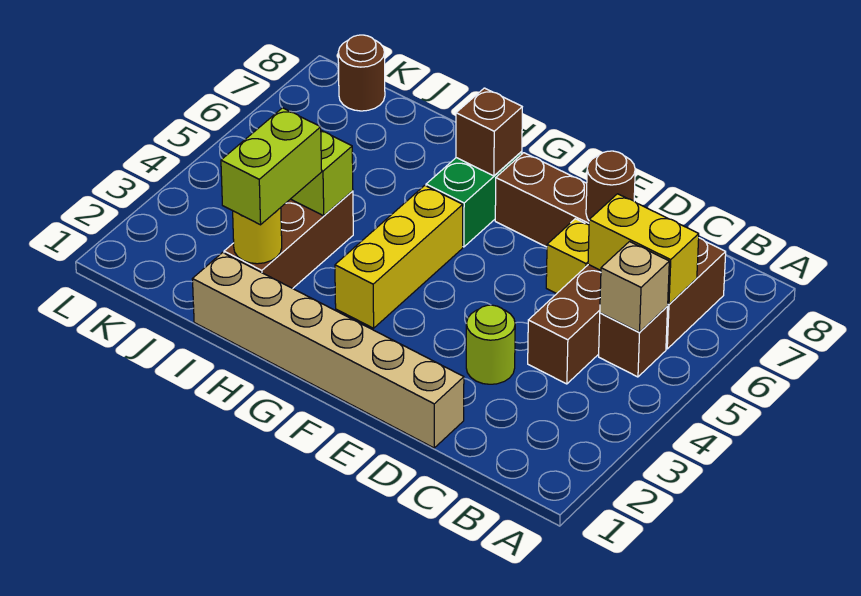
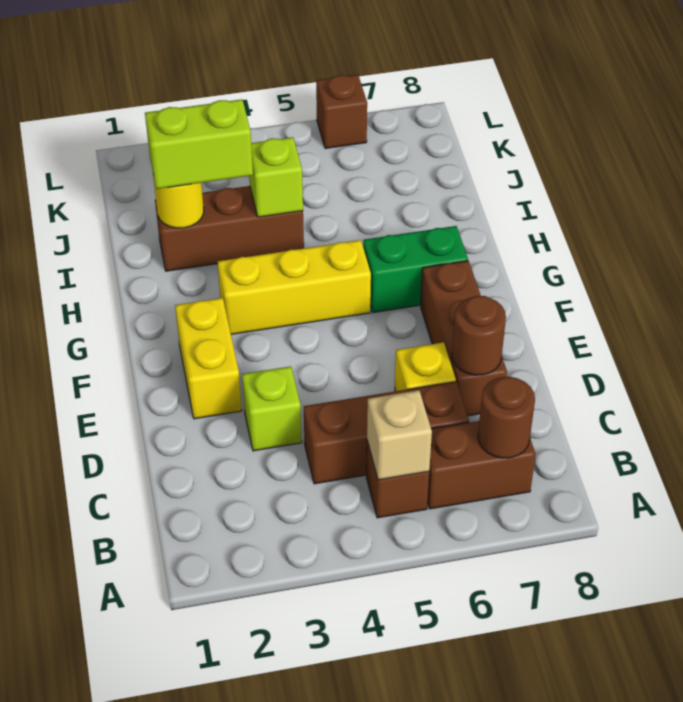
yellow 1x2 brick [588,194,699,304] -> yellow 1x2 brick moved to [175,298,242,419]
tan 1x6 brick [192,253,464,448] -> none
lime 1x1 round brick [466,305,515,384] -> lime 1x1 brick [242,366,302,451]
brown 1x1 brick [456,88,522,176] -> brown 1x1 brick moved to [316,75,367,149]
brown 1x1 round brick [338,35,385,111] -> brown 1x1 round brick moved to [478,377,535,458]

